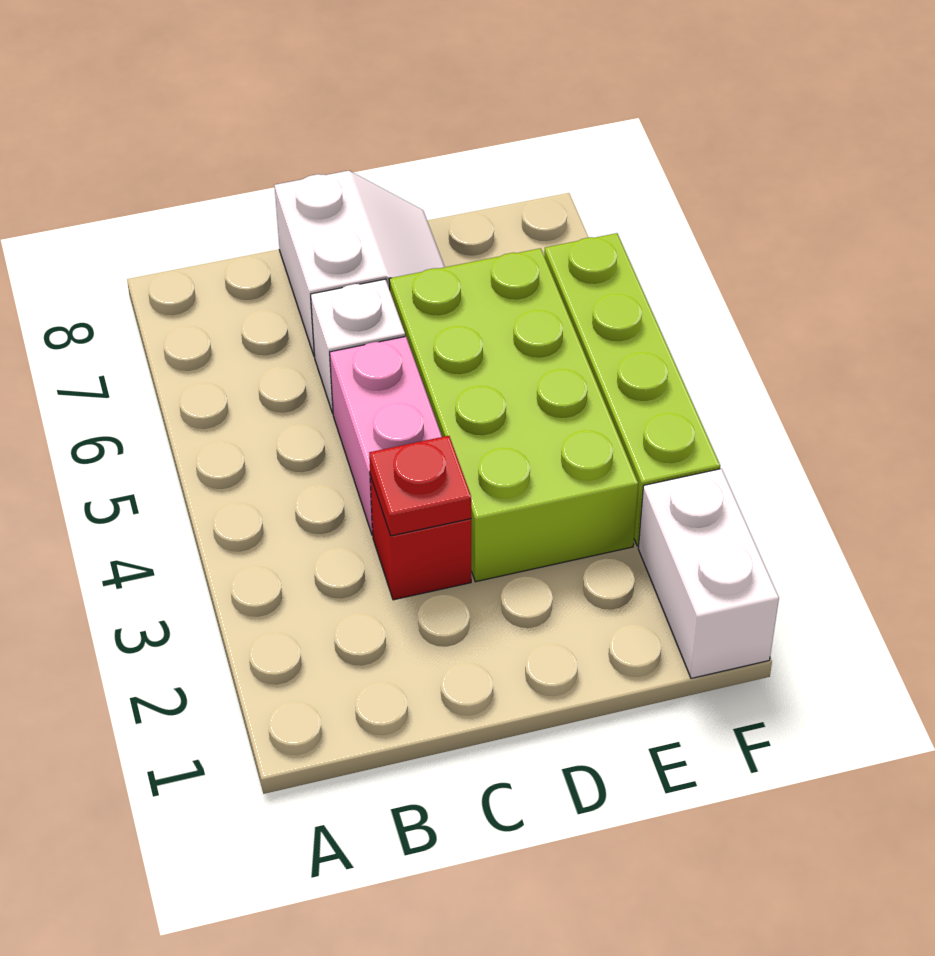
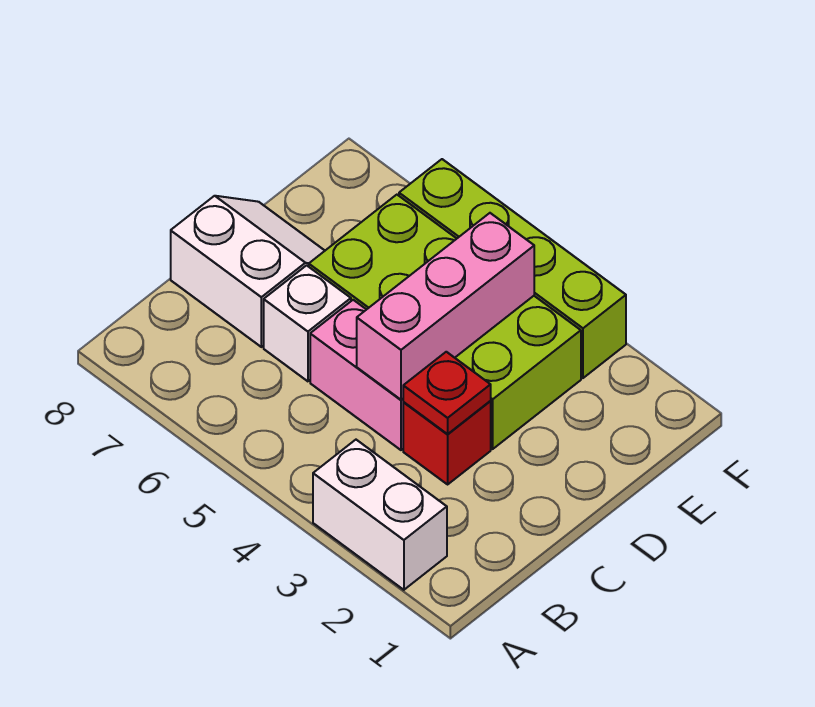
none -> pink 1x3 brick [357,213,534,400]
white 1x2 brick [638,469,779,678] -> white 1x2 brick moved to [313,440,447,590]

